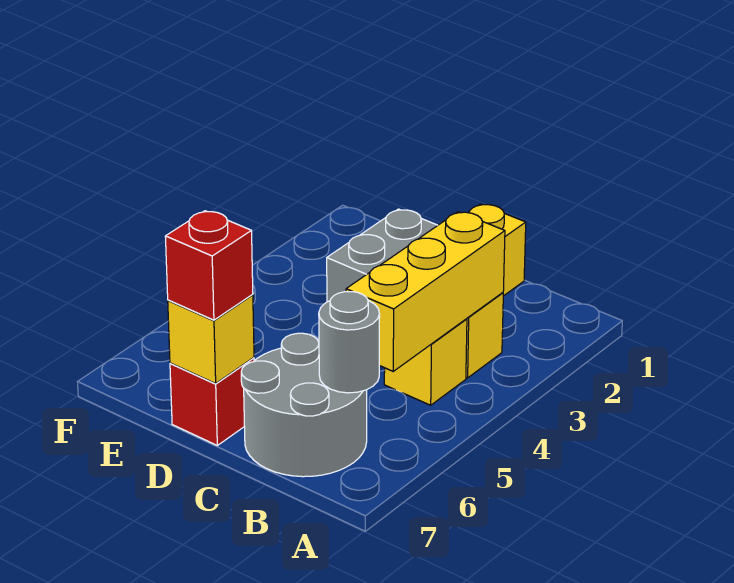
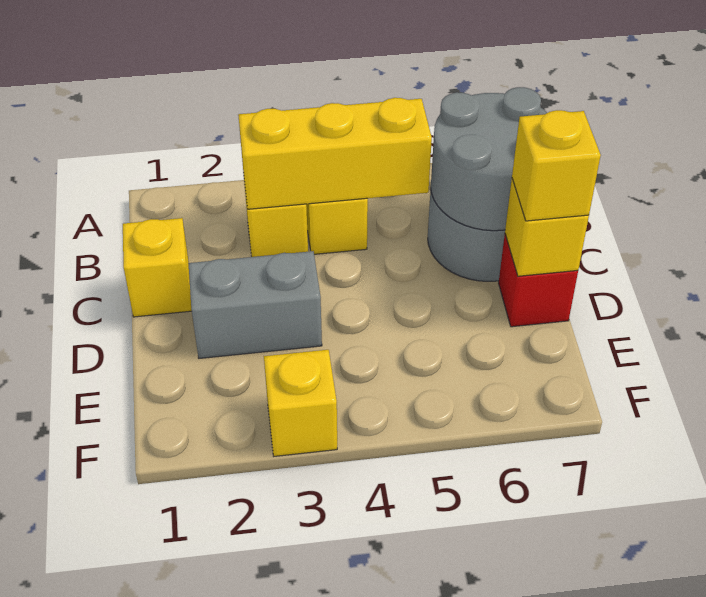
grey 1x1 round brick [319,292,380,393] -> grey 2x2 round brick [431,87,547,231]
red 1x1 brick [165,211,253,320] -> yellow 1x1 brick [512,110,601,221]
none -> yellow 1x1 brick [264,350,337,456]

